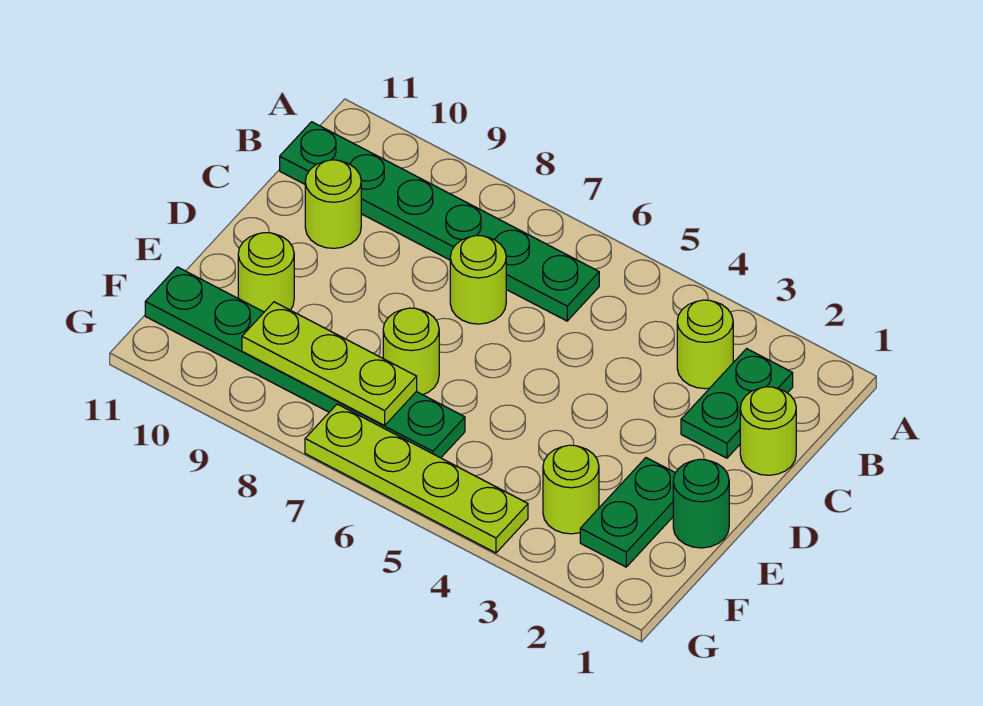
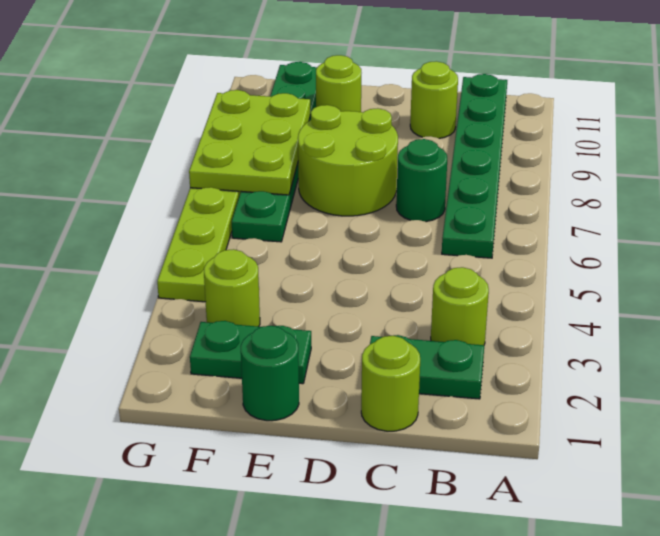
lime 1x1 round brick [450,236,506,324] -> green 1x1 round brick [396,139,447,222]
lime 1x1 round brick [383,308,439,395] -> lime 2x2 round brick [298,105,398,216]
lime 1x3 plate [242,302,417,425] -> lime 2x3 plate [189,90,310,195]

